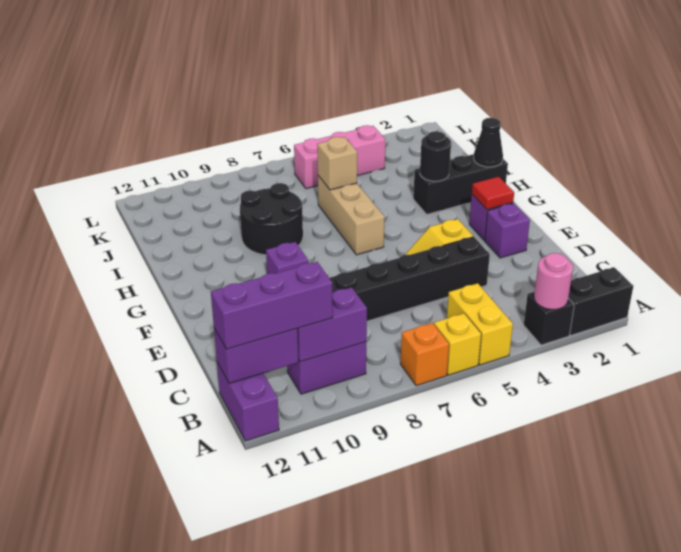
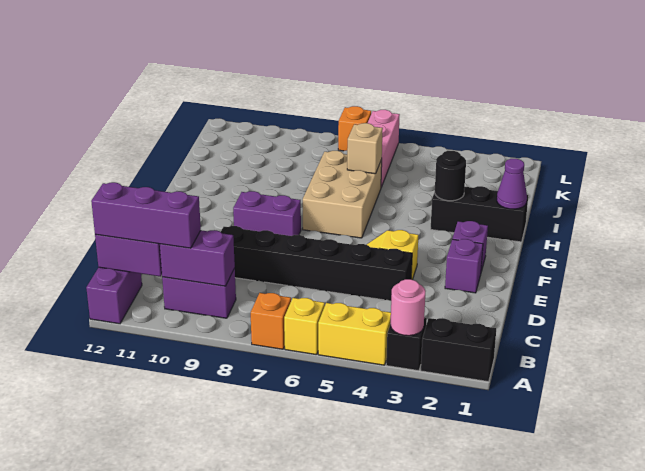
yellow 1x2 brick [447,283,513,365] -> yellow 1x2 brick turned to [318,303,391,365]
red 1x1 tile [472,177,514,210] -> none
purple 1x1 brick [266,242,308,274] -> purple 1x2 brick [233,191,301,236]
tan 1x3 brick [318,176,385,255] -> tan 2x3 brick [303,151,382,238]
black 1x1 cone [474,118,503,167] -> purple 1x1 cone [497,159,527,209]
black 2x2 round brick [240,183,303,255] -> none
pink 1x3 brick [294,125,386,189] -> pink 1x3 brick turned to [368,110,400,187]
none -> orange 1x1 brick [338,106,371,151]

